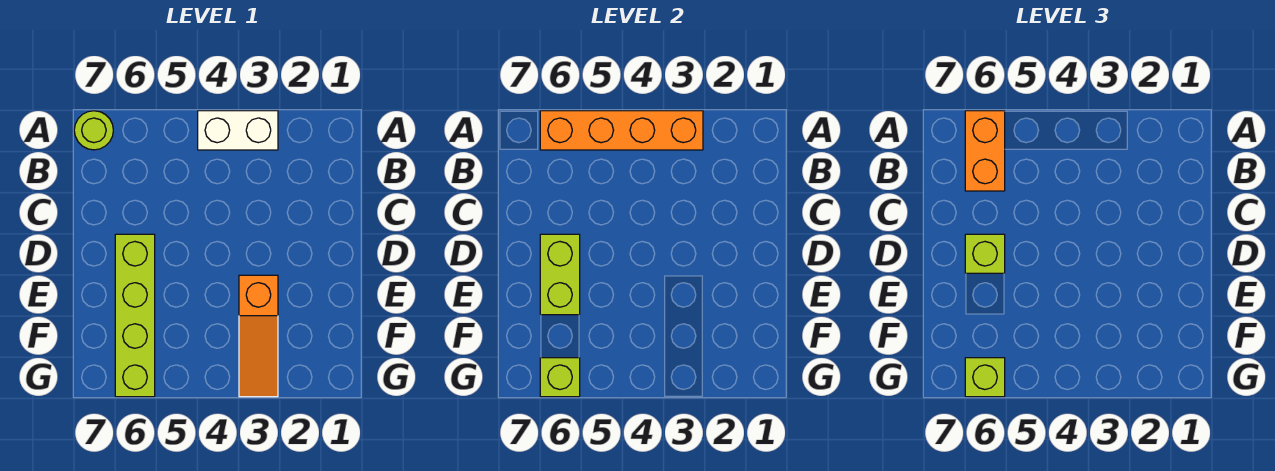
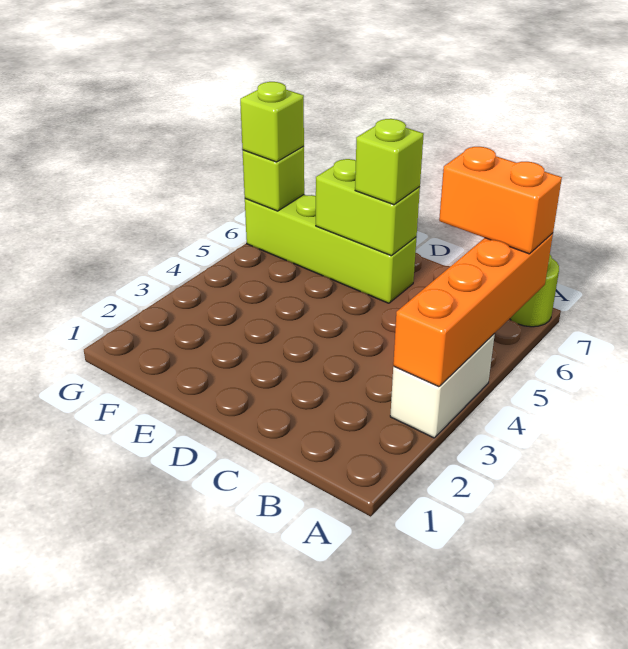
orange 1x3 slope [239,275,278,397] -> none

